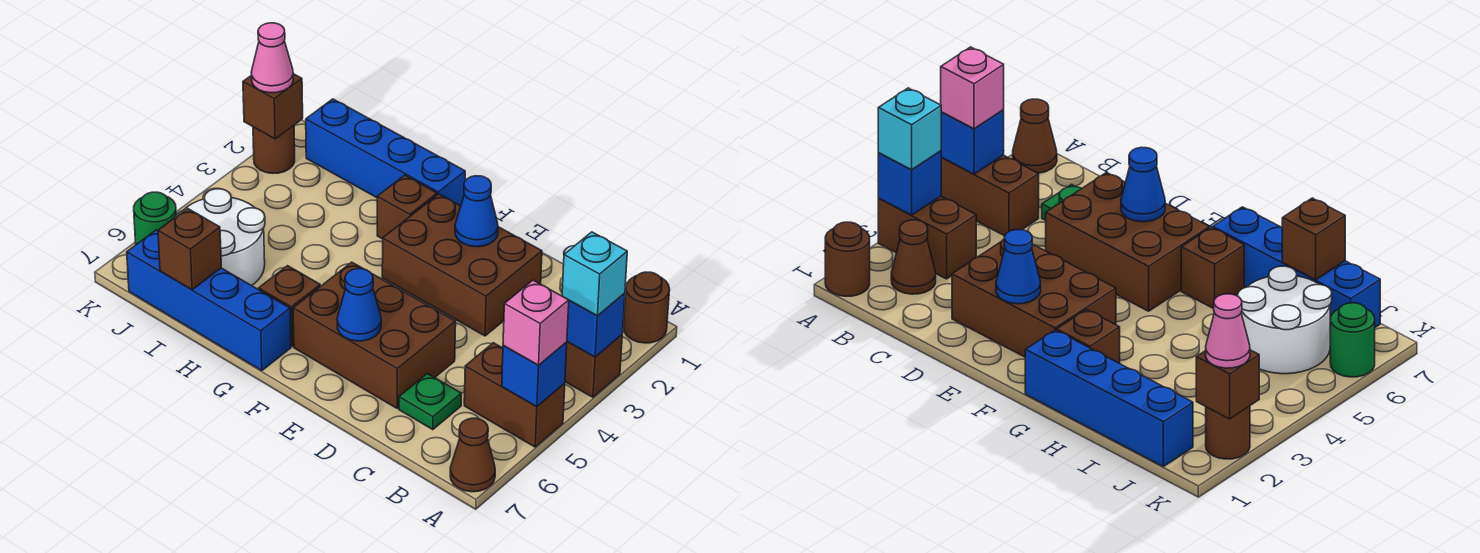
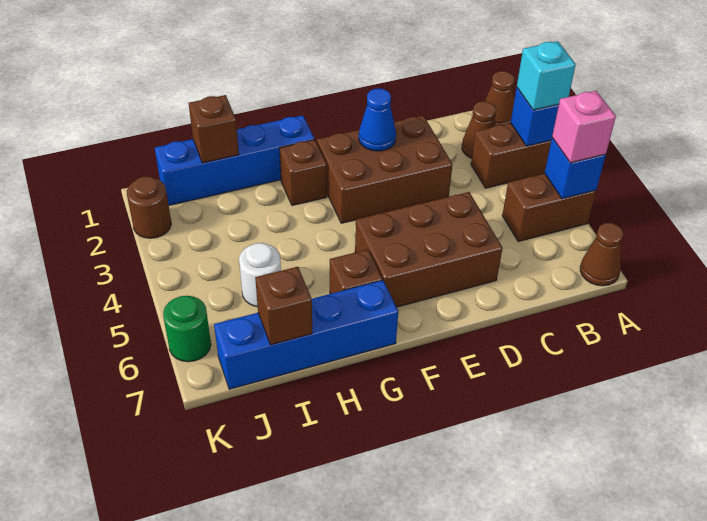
brown 1x1 round brick [623,272,670,343] -> brown 1x1 cone [485,71,515,126]
green 1x1 plate [399,374,461,430] -> none
blue 1x1 cone [337,269,381,341] -> none
white 2x2 round brick [175,189,265,286] -> white 1x1 round brick [239,243,281,307]
brown 1x1 brick [243,74,303,139] -> brown 1x1 brick moved to [189,95,239,163]
pink 1x1 cone [251,23,293,93] -> none

